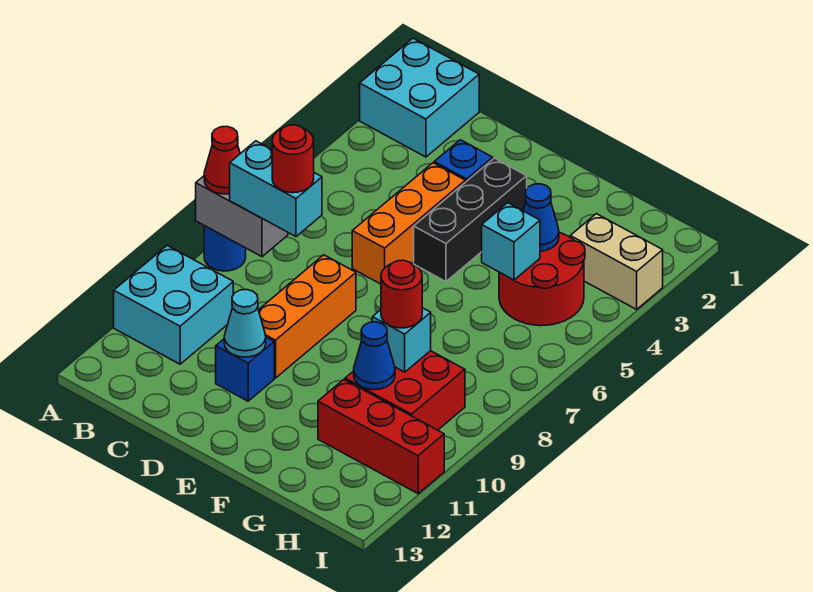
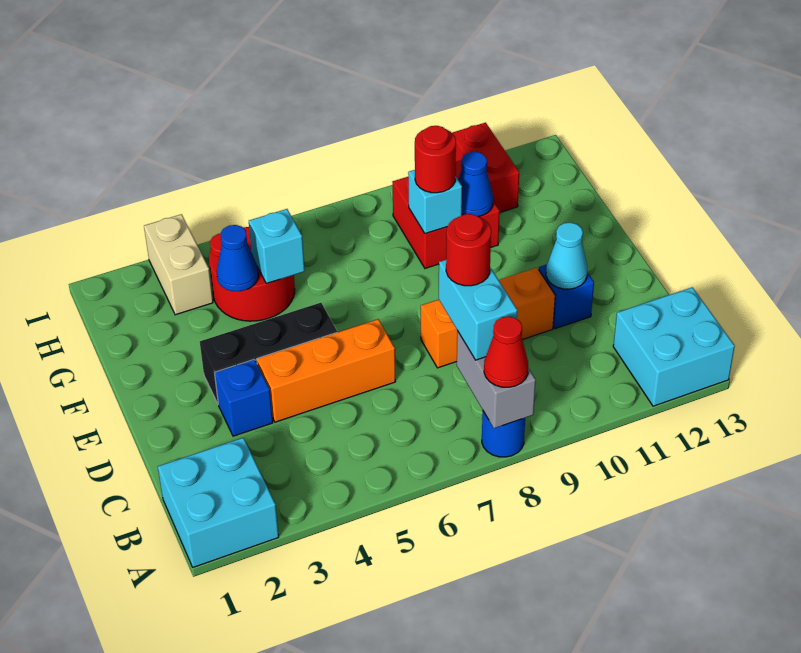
cyan 2x2 brick [114,246,233,364] -> cyan 2x2 brick moved to [613,287,735,406]
red 1x3 brick [318,380,444,494] -> red 1x2 brick [452,123,519,212]

